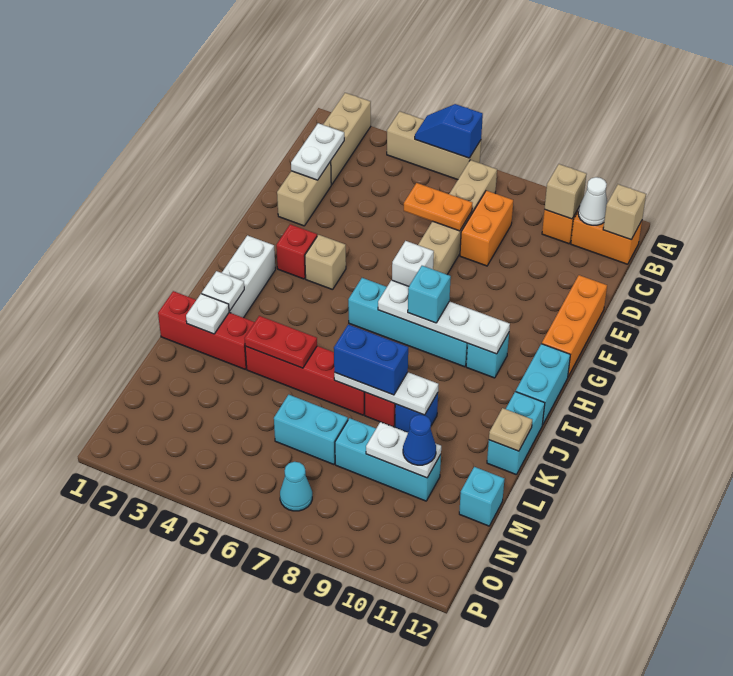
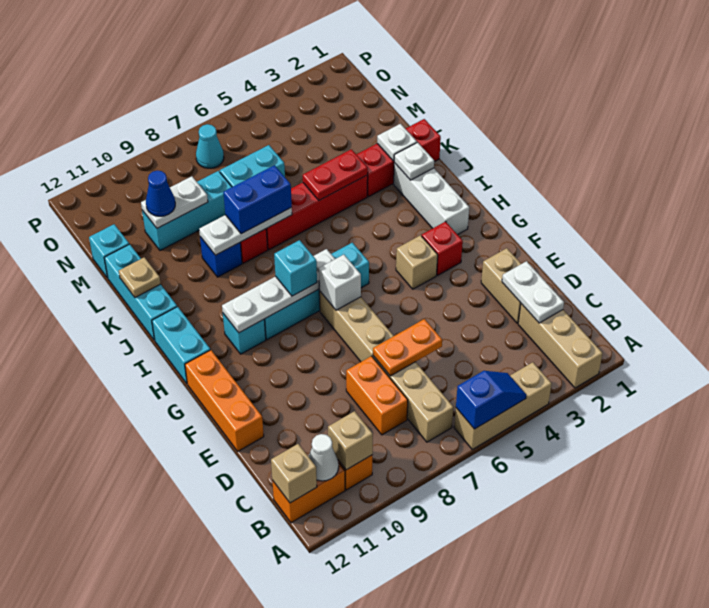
cyan 1x2 brick [487,392,545,475] -> cyan 1x3 brick [104,244,177,340]

